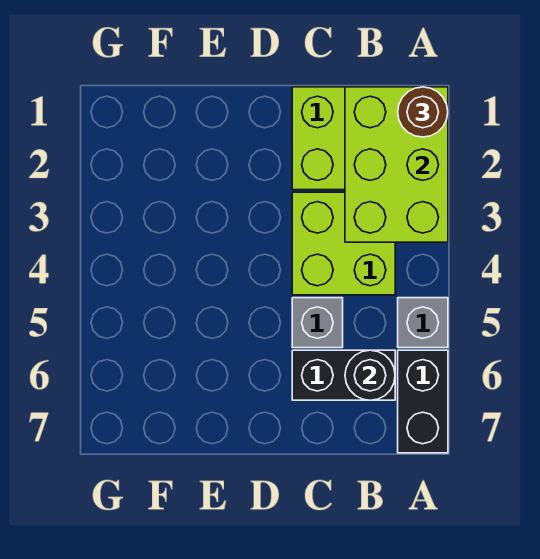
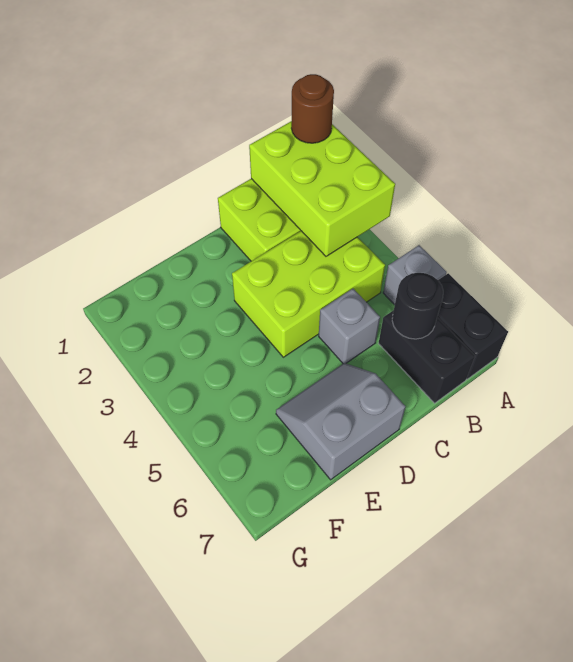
lime 2x2 brick [292,192,395,295] -> lime 2x3 brick [232,231,385,357]
black 1x2 brick [292,350,395,400] -> black 1x2 brick turned to [379,310,475,403]
none -> grey 2x2 slope [276,363,405,480]

